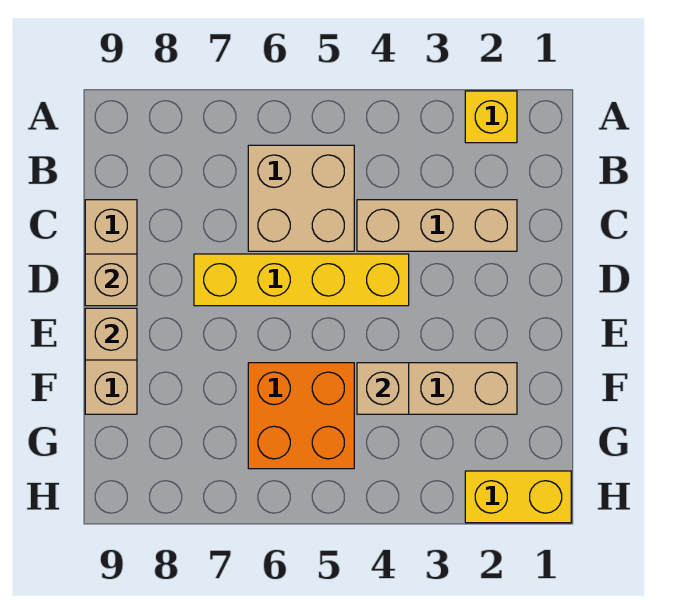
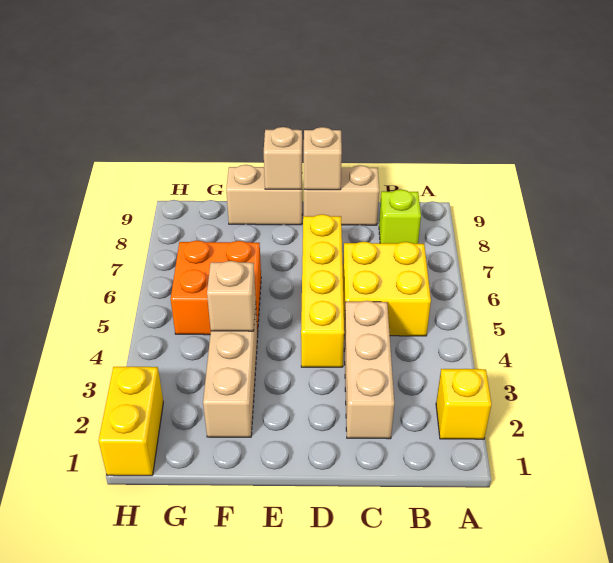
tan 2x2 brick [248,145,354,251] -> yellow 2x2 brick [343,242,431,336]
none -> lime 1x1 brick [379,189,421,244]

